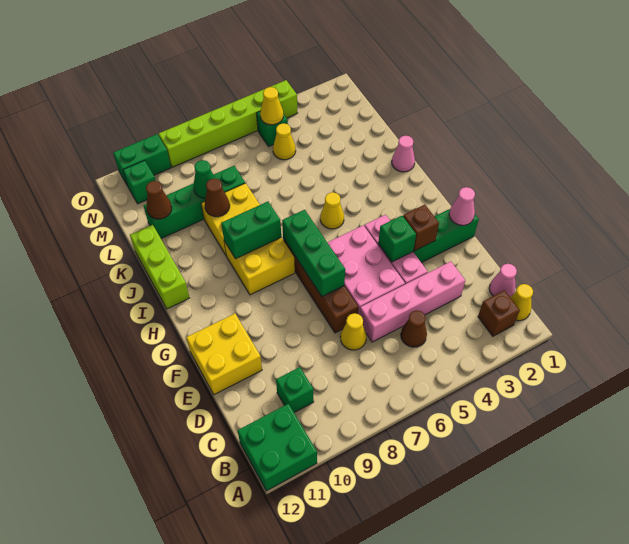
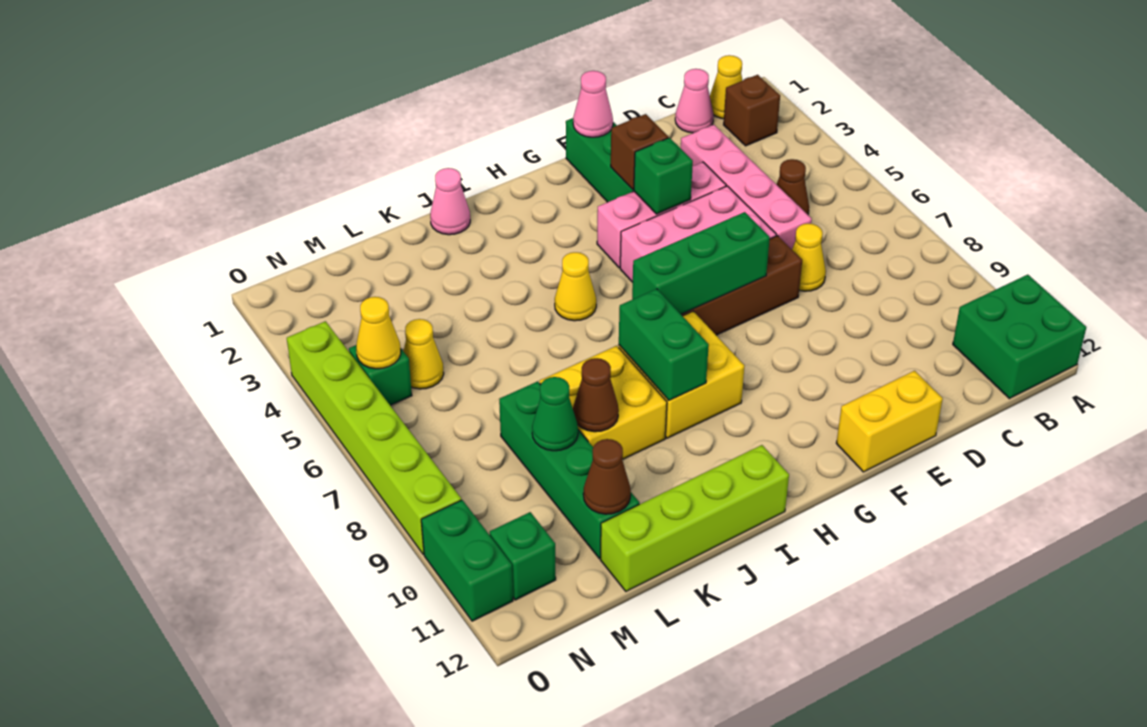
green 1x1 brick [276,367,314,412] -> none
yellow 2x2 brick [186,314,262,395] -> yellow 1x2 brick [836,371,943,472]
lime 1x3 brick [130,225,189,309] -> lime 1x4 brick [600,445,789,591]

